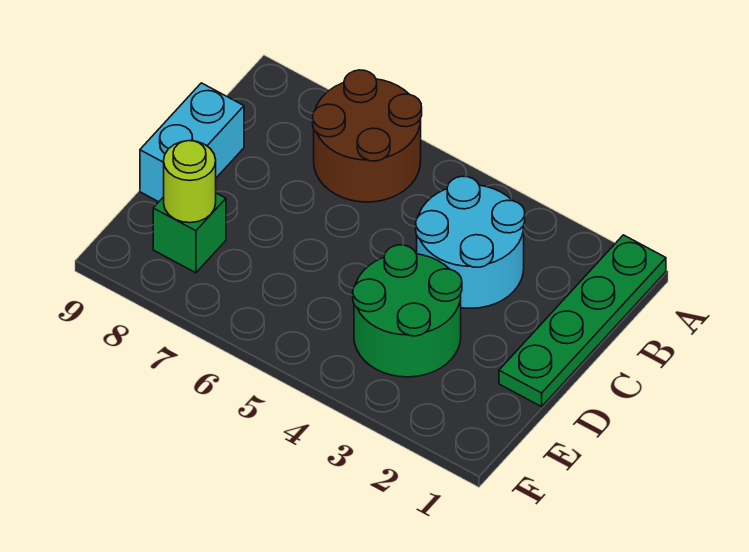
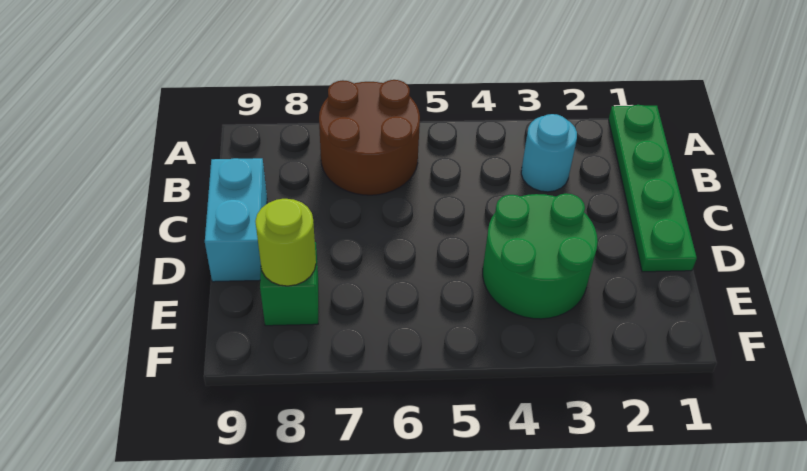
cyan 2x2 round brick [416,176,525,308] -> cyan 1x1 round brick [521,114,577,192]

